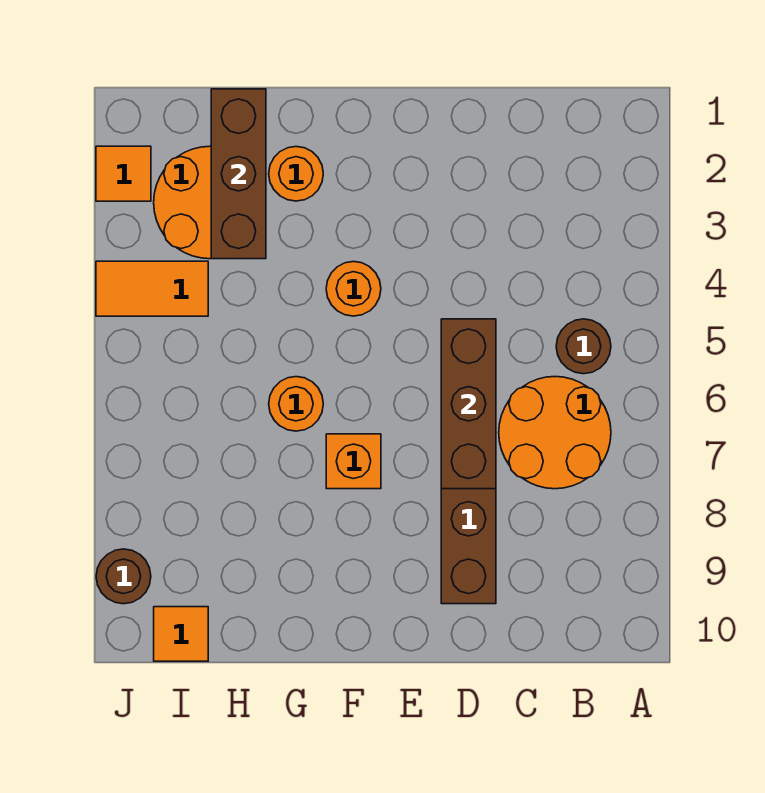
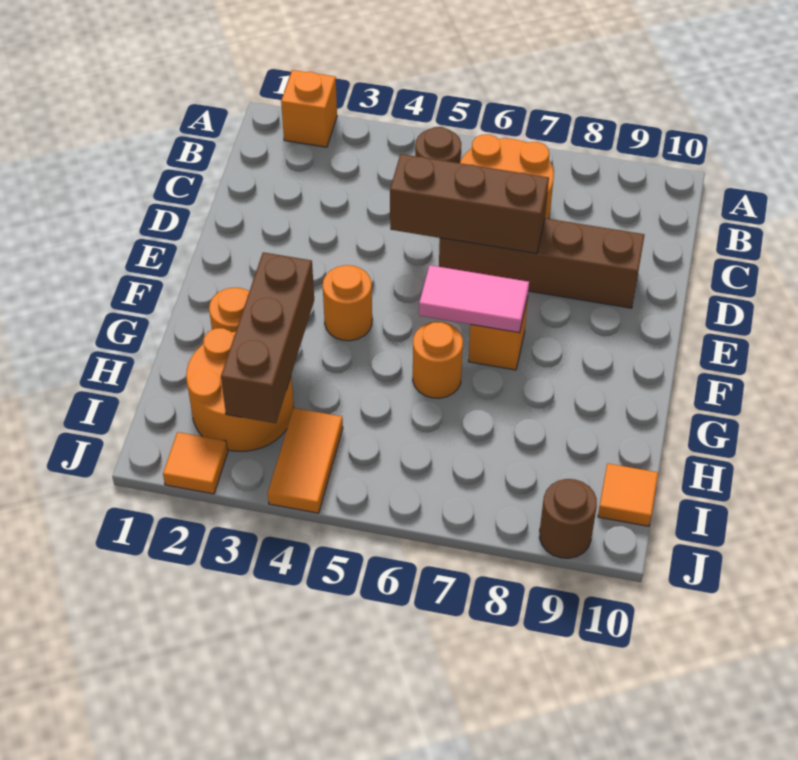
none -> orange 1x1 brick [281,70,337,147]
none -> pink 1x2 tile [419,265,529,333]
brown 1x3 brick [211,89,266,259] -> brown 1x3 brick turned to [221,252,314,423]

